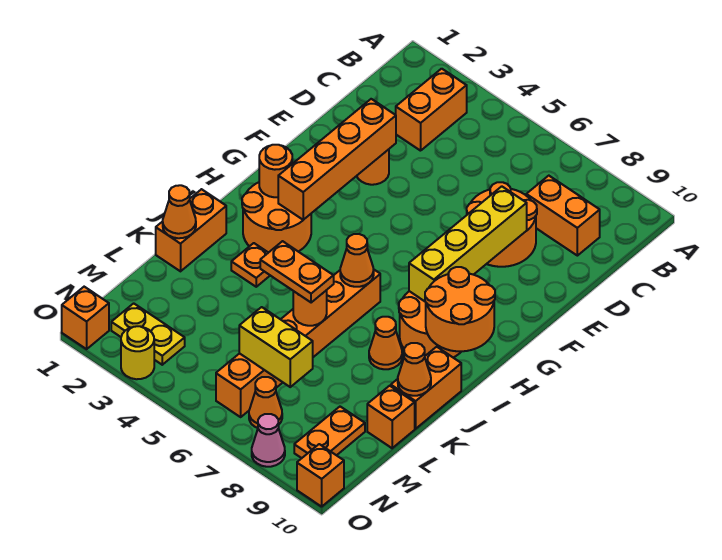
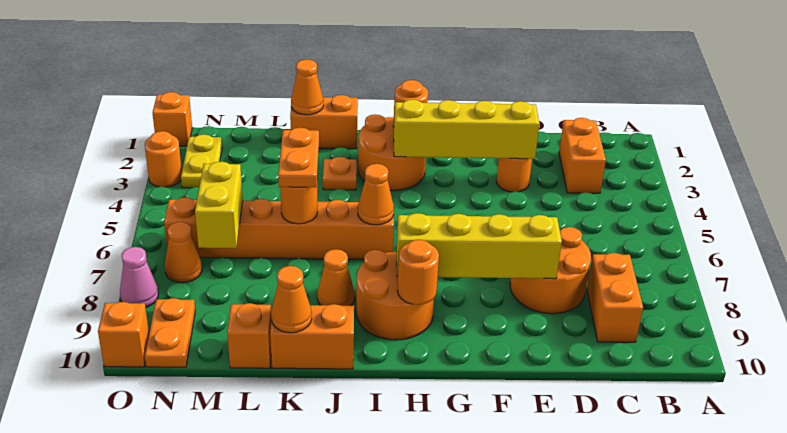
orange 1x2 brick [396,69,467,151] -> orange 1x2 brick turned to [559,118,606,193]
orange 1x4 brick [278,99,396,220] -> yellow 1x4 brick [394,100,540,159]
orange 2x2 round brick [425,267,495,351] -> orange 1x1 round brick [397,240,439,305]
orange 1x2 plate [294,407,365,458] -> orange 1x2 plate turned to [145,298,195,367]
yellow 1x1 round brick [121,326,154,379] -> orange 1x1 round brick [145,131,182,187]

